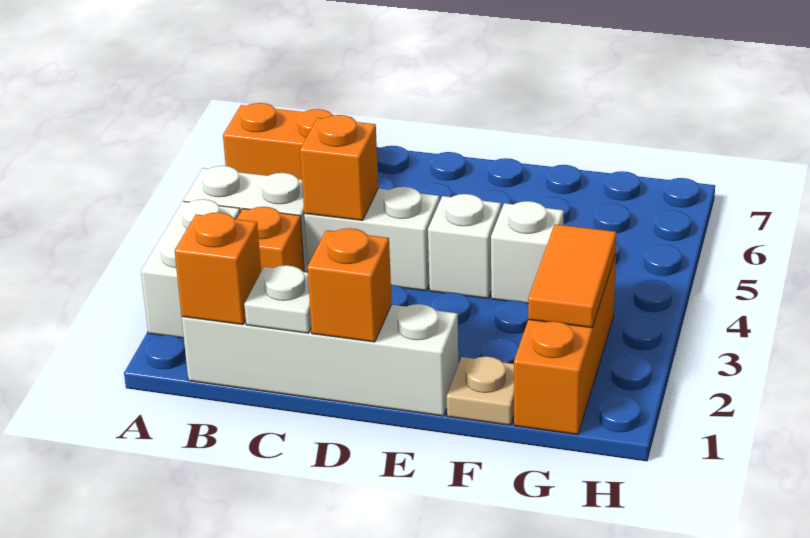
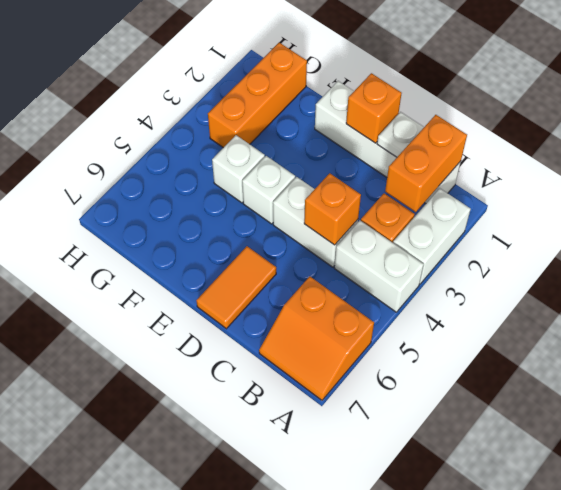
orange 1x1 brick [175,212,261,325] -> orange 1x2 brick [385,115,467,212]
tan 1x1 plate [447,356,514,425] -> none
orange 1x2 tile [528,224,616,328] -> orange 1x2 tile moved to [196,246,276,329]

